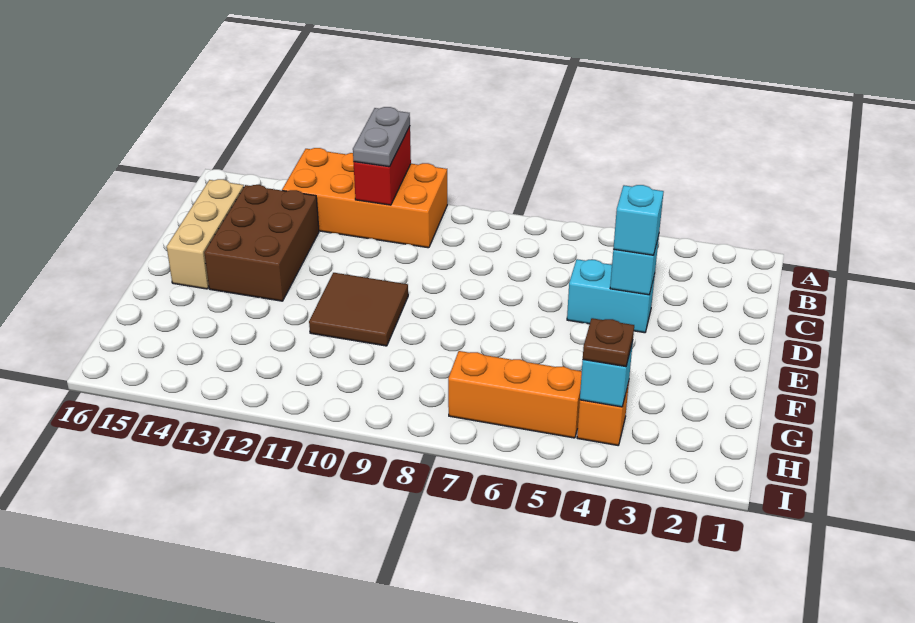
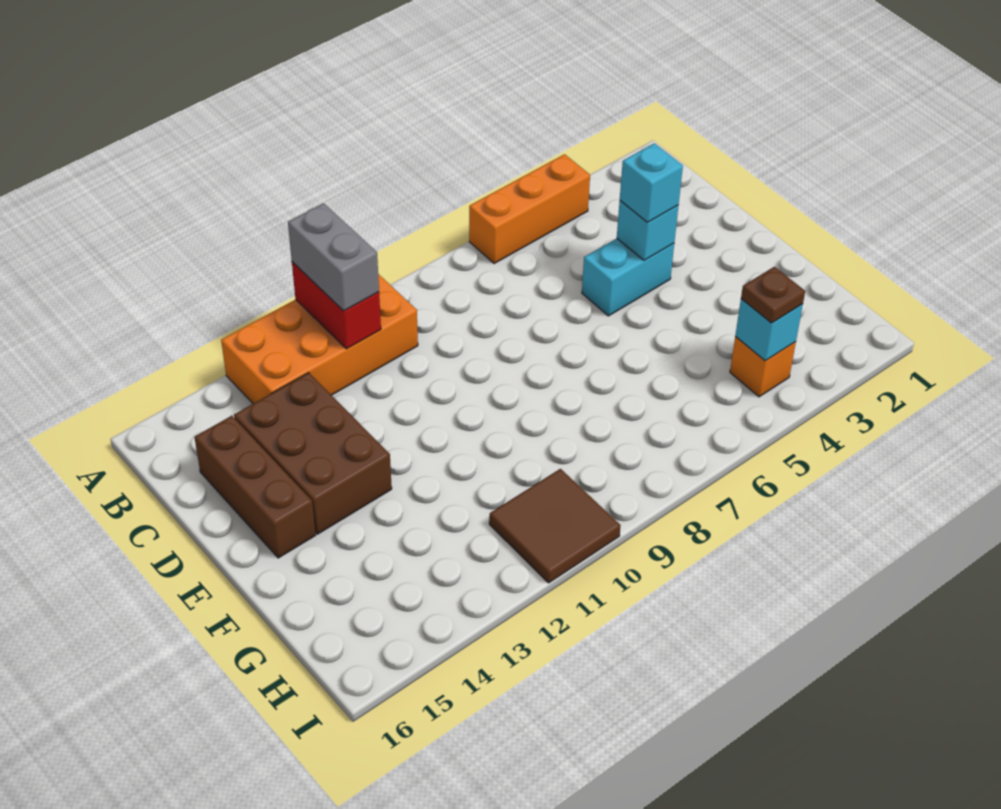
grey 1x2 plate [353,107,410,167] -> grey 1x2 brick [288,203,379,311]
tan 1x3 brick [167,179,244,289] -> brown 1x3 brick [194,416,315,558]
brown 2x2 tile [309,273,408,346] -> brown 2x2 tile moved to [489,469,621,583]
orange 1x3 brick [448,351,582,438] -> orange 1x3 brick moved to [469,154,590,264]

